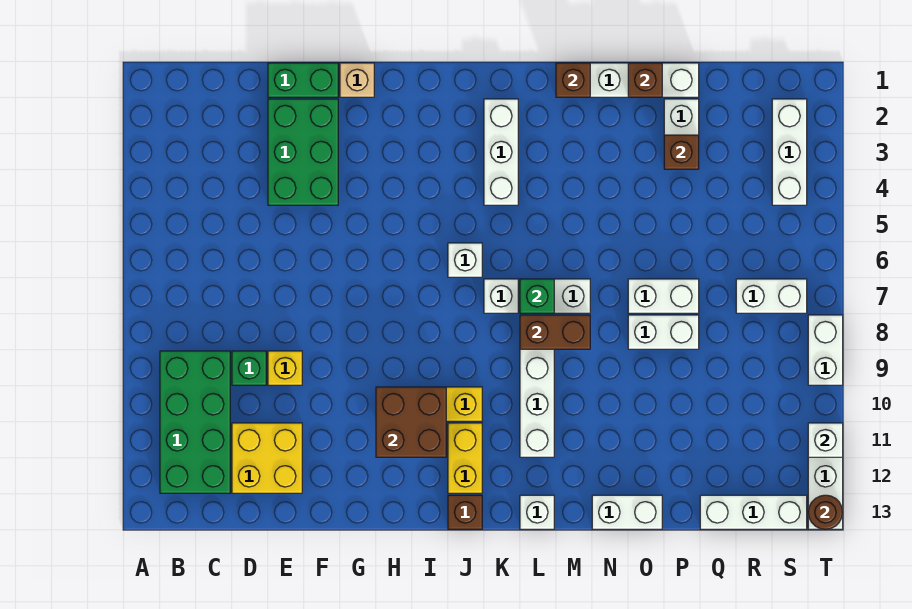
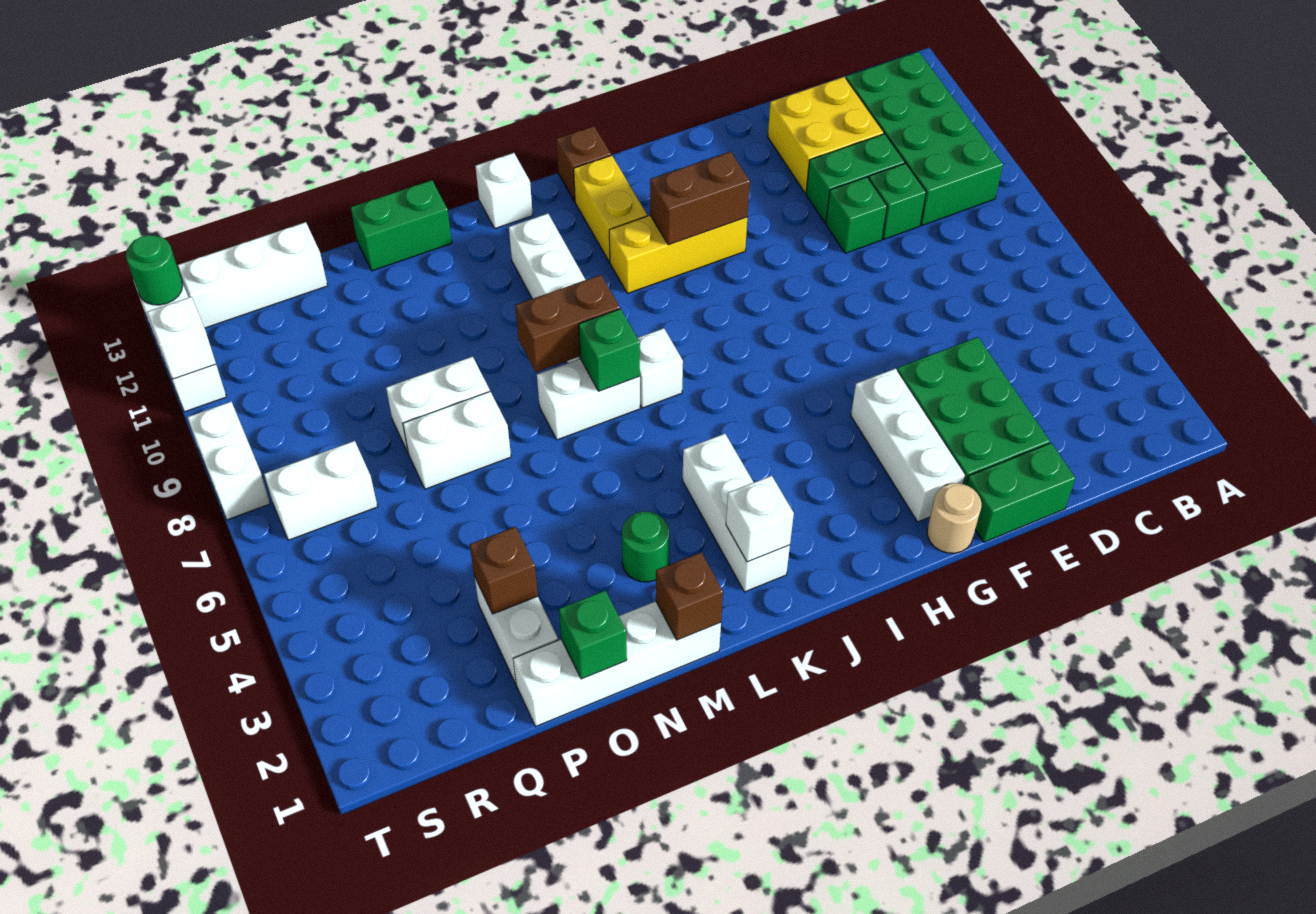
none -> green 1x2 brick [806,134,905,223]
yellow 1x1 brick [268,351,302,385] -> green 1x1 brick [826,177,887,253]
tan 1x1 brick [340,63,374,97] -> tan 1x1 round brick [927,483,981,553]
brown 2x2 brick [376,387,446,457] -> brown 1x2 brick [650,152,750,245]
white 1x1 brick [448,243,482,277] -> white 1x1 brick moved to [726,476,794,562]
none -> green 1x1 round brick [622,512,669,582]
white 1x2 brick [592,495,662,529] -> green 1x2 brick [351,180,452,271]
brown 1x1 brick [628,63,662,97] -> green 1x1 brick [559,590,627,679]
white 1x3 brick [772,99,807,205] -> white 1x3 brick moved to [851,368,965,522]
brown 1x1 round brick [808,495,843,529] -> green 1x1 round brick [126,235,183,305]

